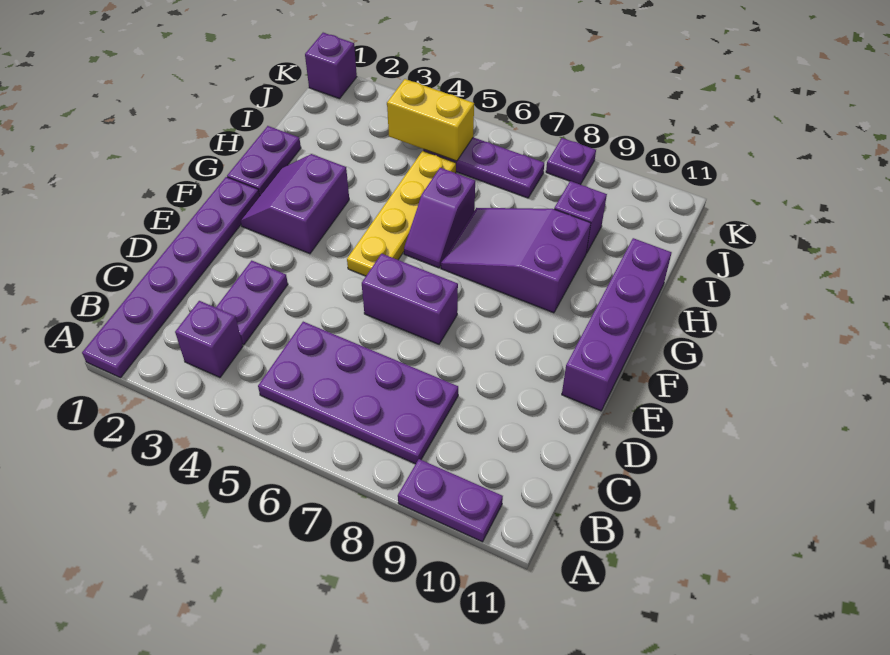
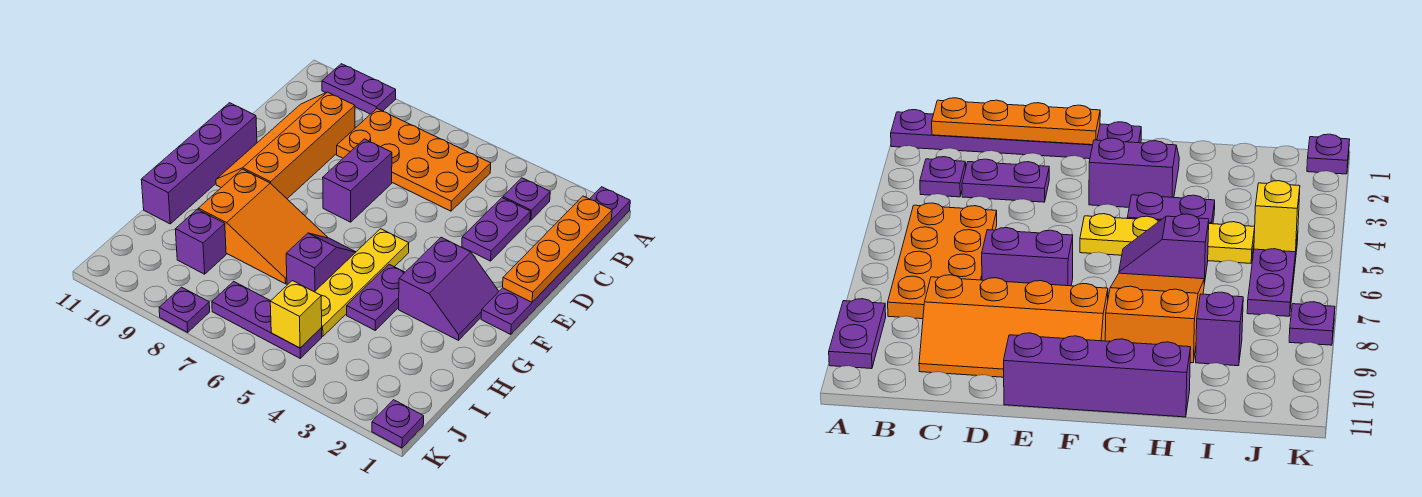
none -> orange 1x4 plate [503,196,612,302]
purple 1x1 brick [175,301,243,377] -> purple 1x1 plate [503,178,550,220]
purple 2x4 plate [258,322,458,464] -> orange 2x4 plate [337,109,491,211]
none -> orange 2x4 slope [216,92,355,199]
purple 1x2 brick [362,254,458,344] -> purple 1x2 brick turned to [323,139,392,222]
purple 1x2 plate [227,126,301,195] -> purple 1x2 plate moved to [347,264,405,330]
purple 2x3 slope [441,208,591,313] -> orange 2x3 slope [198,169,328,284]
yellow 1x2 brick [387,79,474,161] -> yellow 1x1 brick [270,281,322,348]
purple 1x1 brick [305,33,357,99] -> purple 1x1 plate [372,400,424,448]

